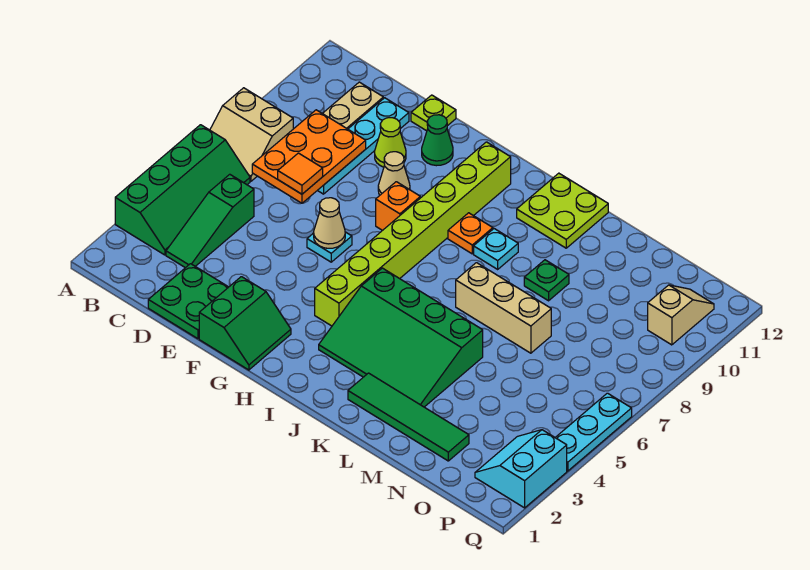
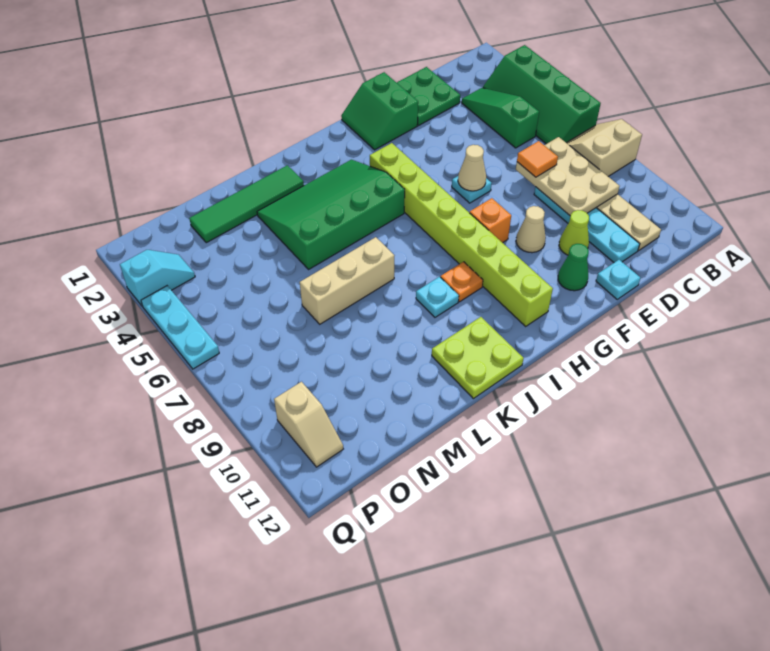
orange 2x3 plate [252,110,366,203] -> tan 2x3 plate [516,137,620,216]
lime 1x1 plate [411,95,456,131] -> cyan 1x1 plate [596,260,640,299]
green 1x1 plate [524,260,569,301] -> none
cyan 2x2 slope [475,430,567,508] -> cyan 1x2 slope [120,250,195,306]

